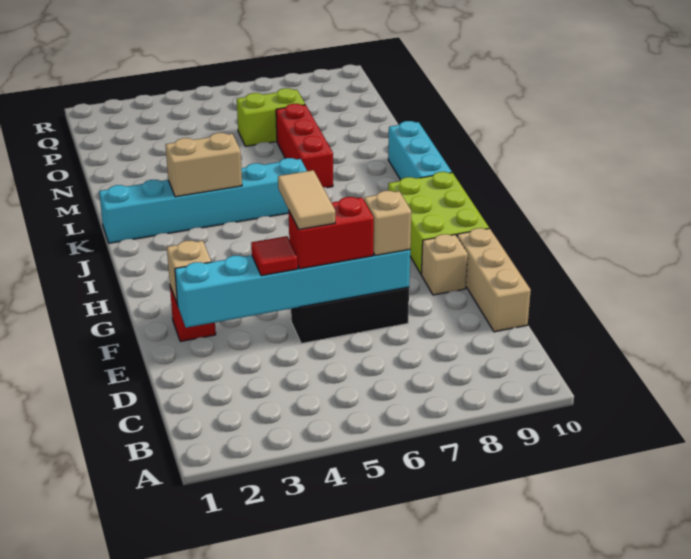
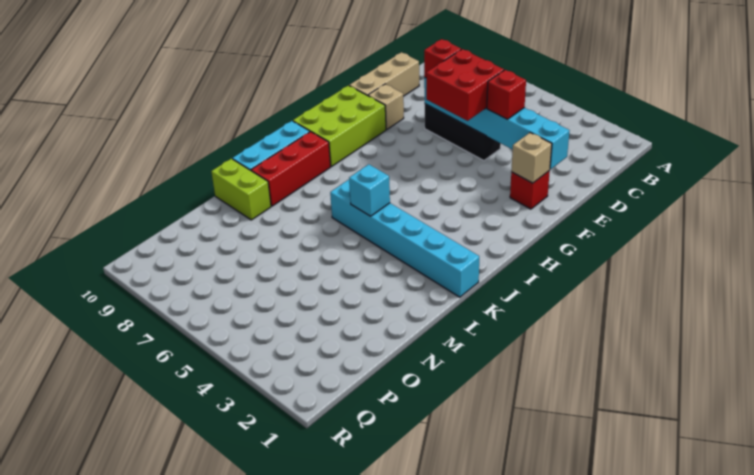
red 1x1 tile [251,236,298,276] -> red 1x1 brick [487,70,526,119]
red 1x2 brick [289,197,374,269] -> red 2x2 brick [426,49,504,121]
tan 1x2 tile [278,170,335,230] -> none
tan 1x1 brick [364,191,411,256] -> red 1x1 brick [424,39,461,78]
tan 1x2 brick [165,133,242,197] -> none
none -> cyan 1x1 brick [349,164,390,216]
red 1x3 brick [276,104,333,188] -> red 1x3 brick moved to [251,132,331,206]
lime 1x2 brick [237,88,305,146] -> lime 1x2 brick moved to [211,159,271,220]

